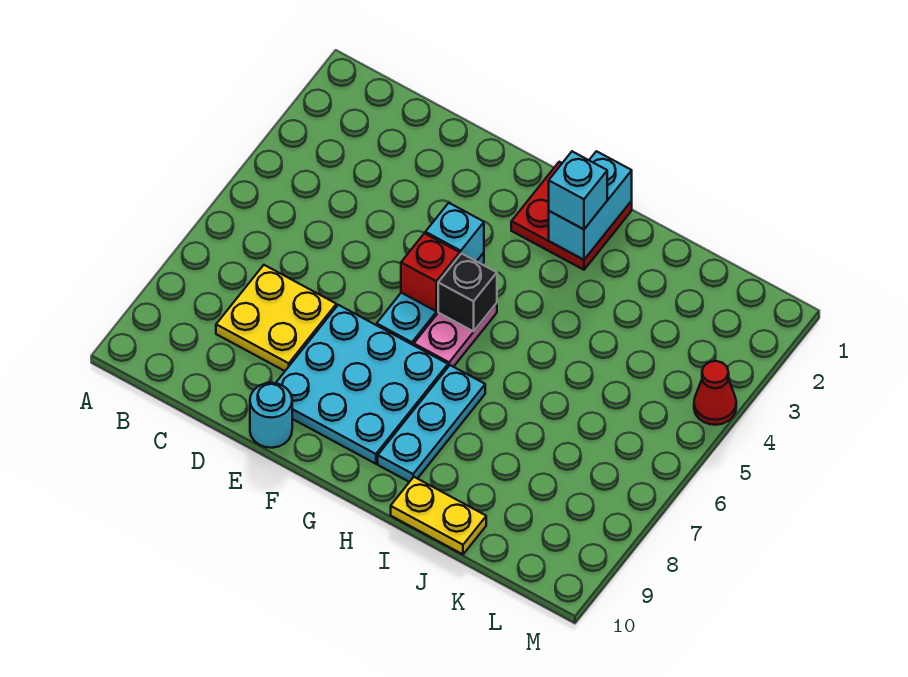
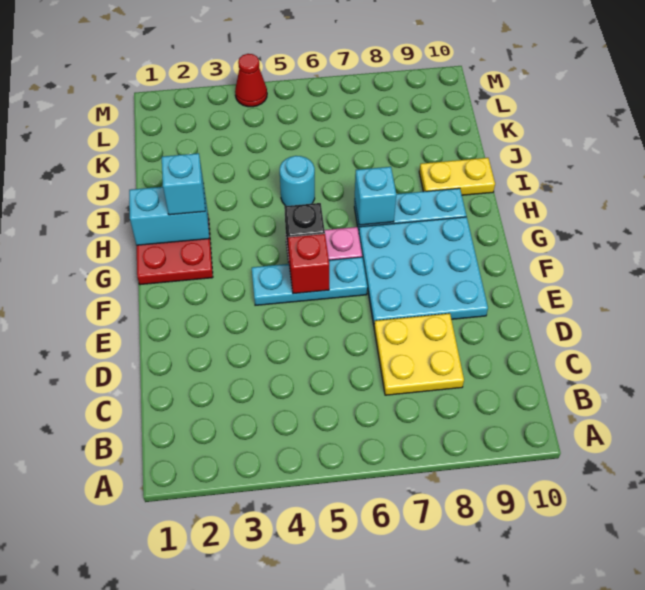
cyan 1x1 round brick [250,383,292,448] -> cyan 1x1 round brick moved to [280,156,315,206]
cyan 1x1 brick [425,203,484,261] -> cyan 1x1 brick moved to [355,167,396,225]
yellow 1x2 plate [391,477,486,554] -> yellow 1x2 plate turned to [419,158,495,195]

